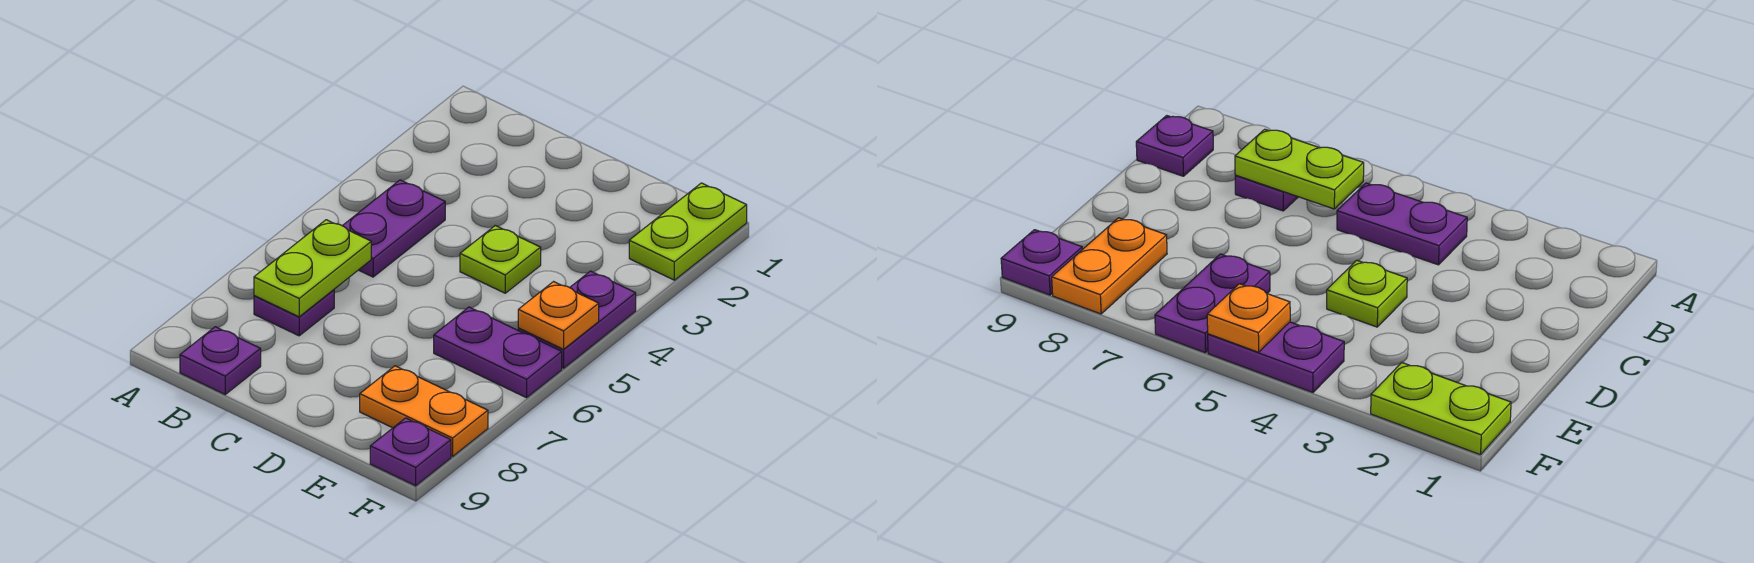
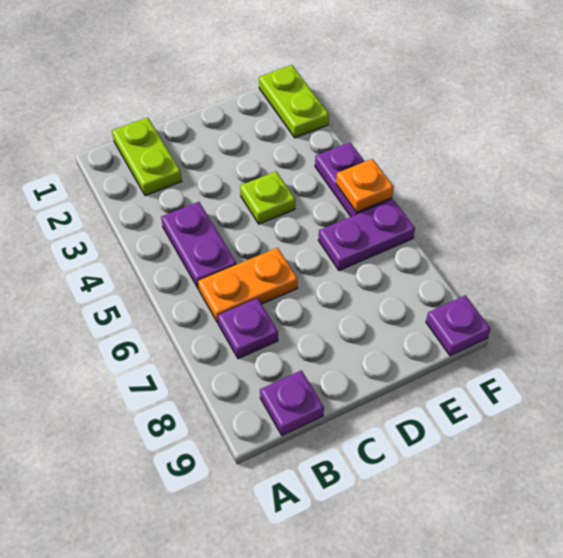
lime 1x2 plate [254,220,371,317] -> lime 1x2 plate moved to [112,118,182,196]
orange 1x2 plate [360,366,488,456] -> orange 1x2 plate moved to [198,248,298,323]

